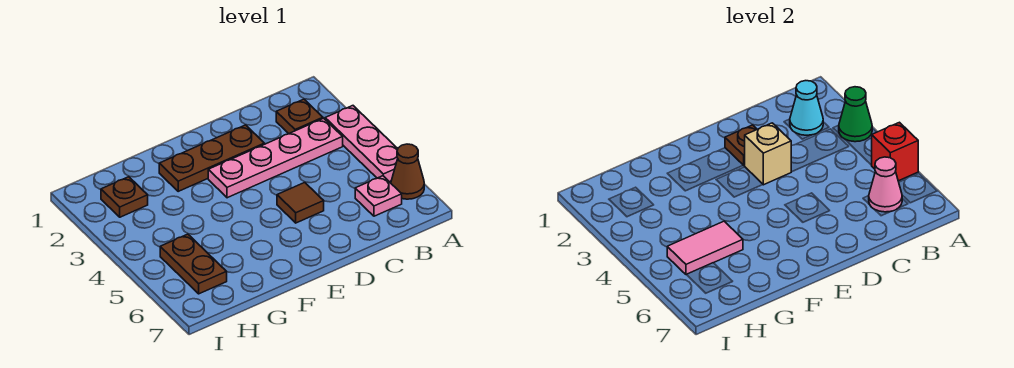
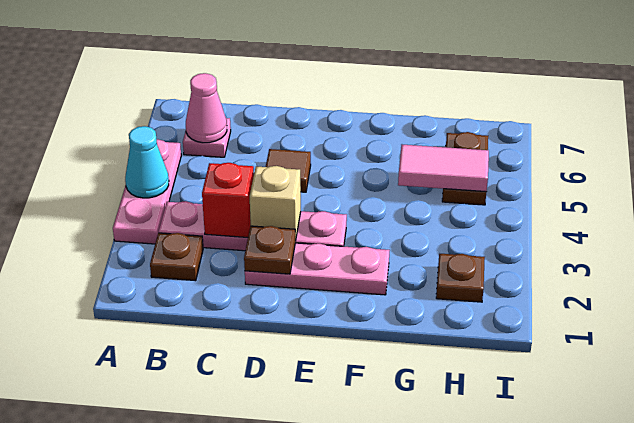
green 1x1 cone [839,87,872,142] -> none
red 1x1 brick [872,122,918,181] -> red 1x1 brick moved to [202,163,254,237]
brown 1x1 cone [391,144,424,199] -> none
cyan 1x1 cone [790,81,823,135] -> cyan 1x1 cone moved to [125,126,169,198]
brown 1x3 plate [159,125,264,191] -> pink 1x3 plate [245,243,389,295]

